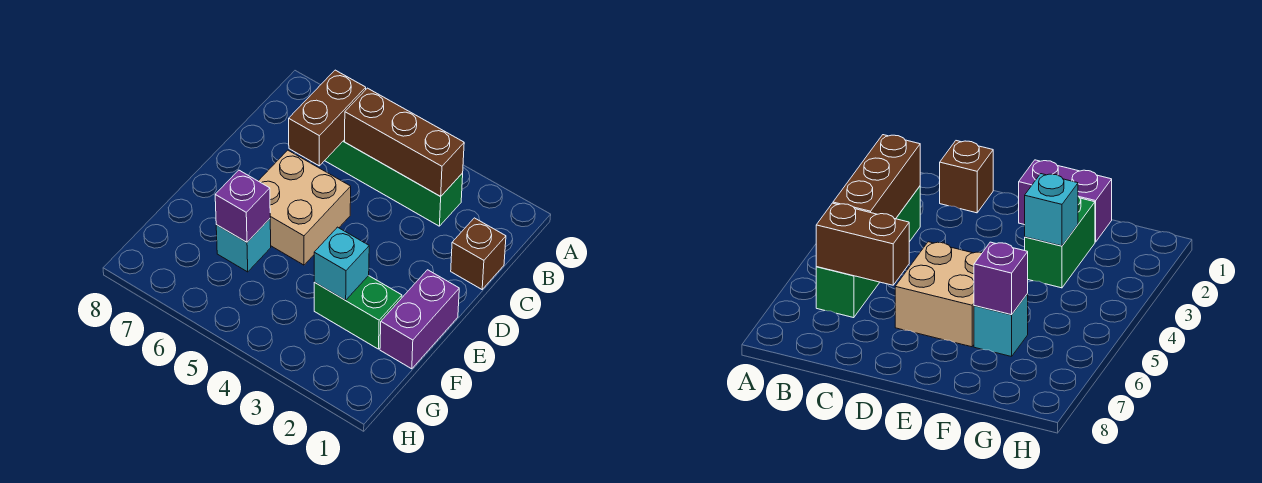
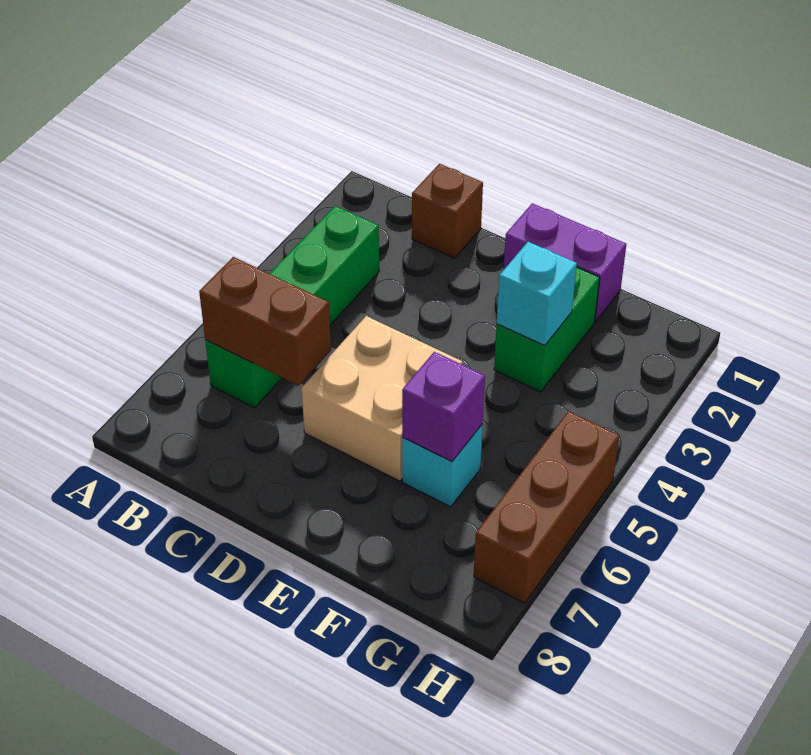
brown 1x3 brick [345,88,464,196] -> brown 1x3 brick moved to [474,411,619,603]

